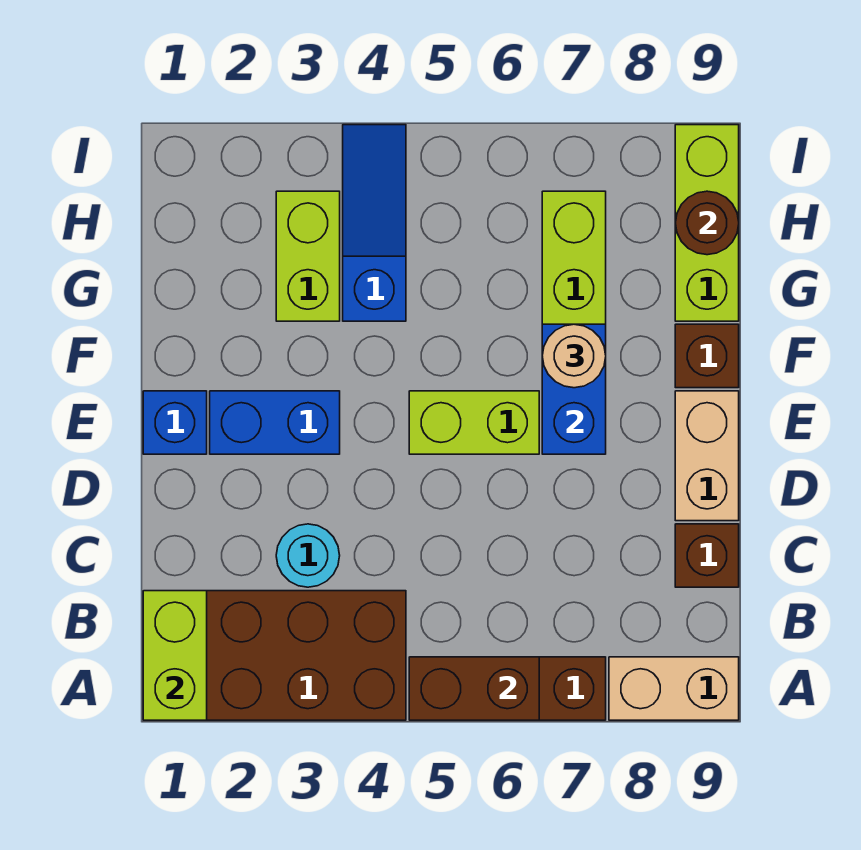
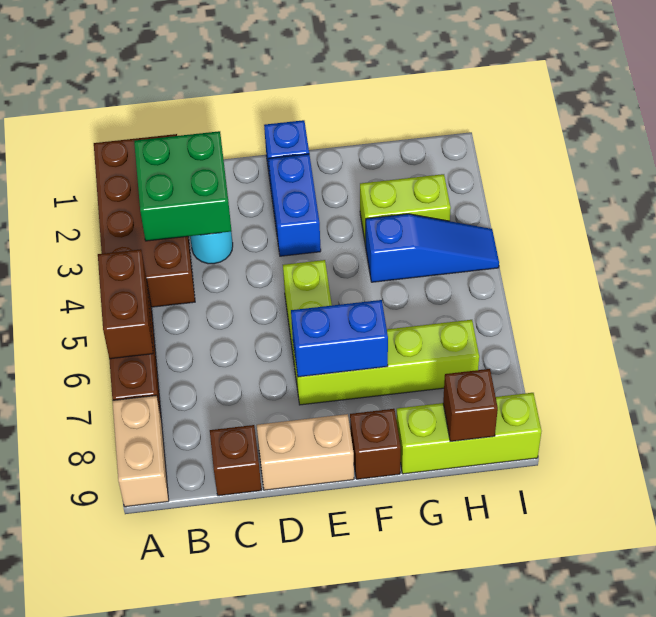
lime 1x2 brick [143,591,207,720] -> none
none -> green 2x2 brick [134,131,232,241]
tan 1x1 round brick [542,324,606,388] -> none
brown 1x1 round brick [675,191,739,255] -> brown 1x1 brick [443,369,498,442]

